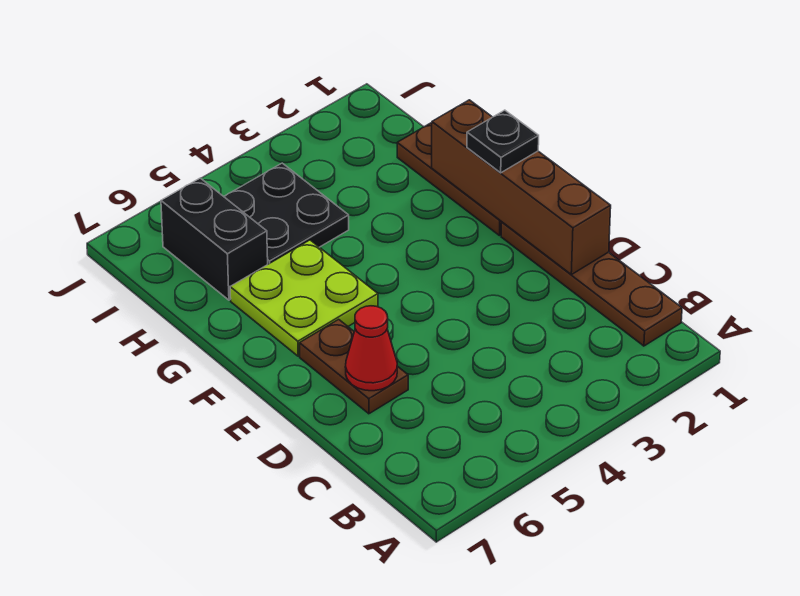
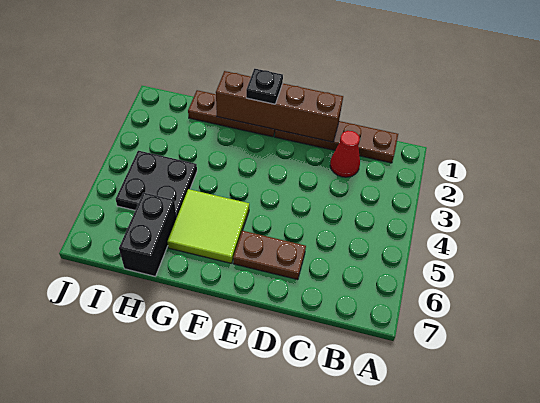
red 1x1 cone [345,306,397,391] -> red 1x1 cone moved to [330,131,360,177]
lime 2x2 plate [230,240,378,356] -> lime 2x2 tile [168,189,249,263]
black 1x2 brick [161,178,268,300] -> black 1x2 brick turned to [119,193,177,276]

